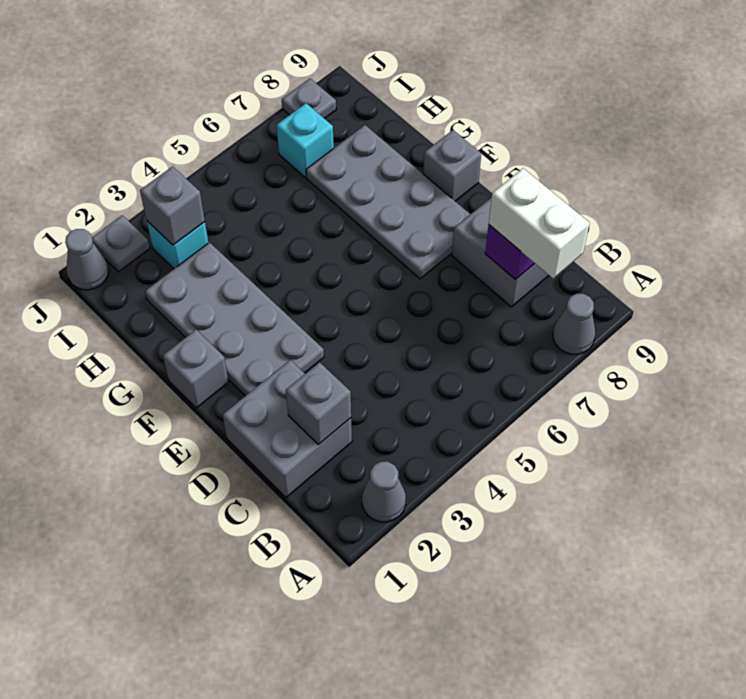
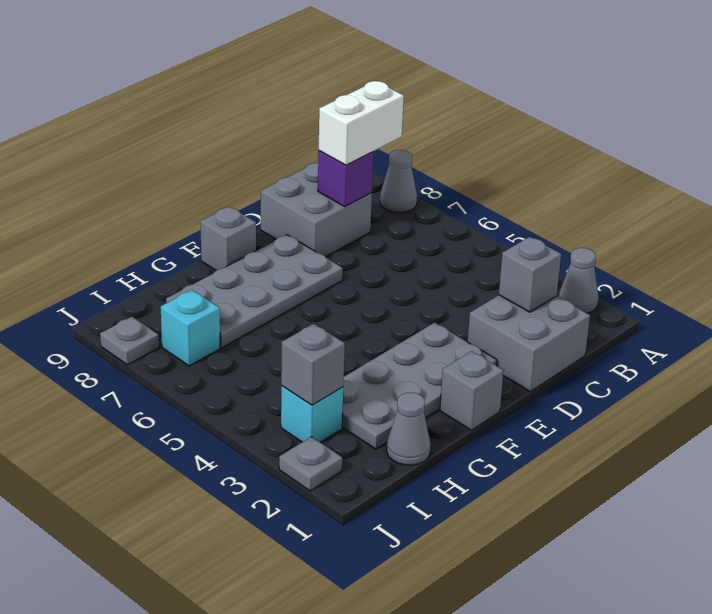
grey 1x1 cone [65,229,109,290] -> grey 1x1 cone moved to [387,393,430,465]

